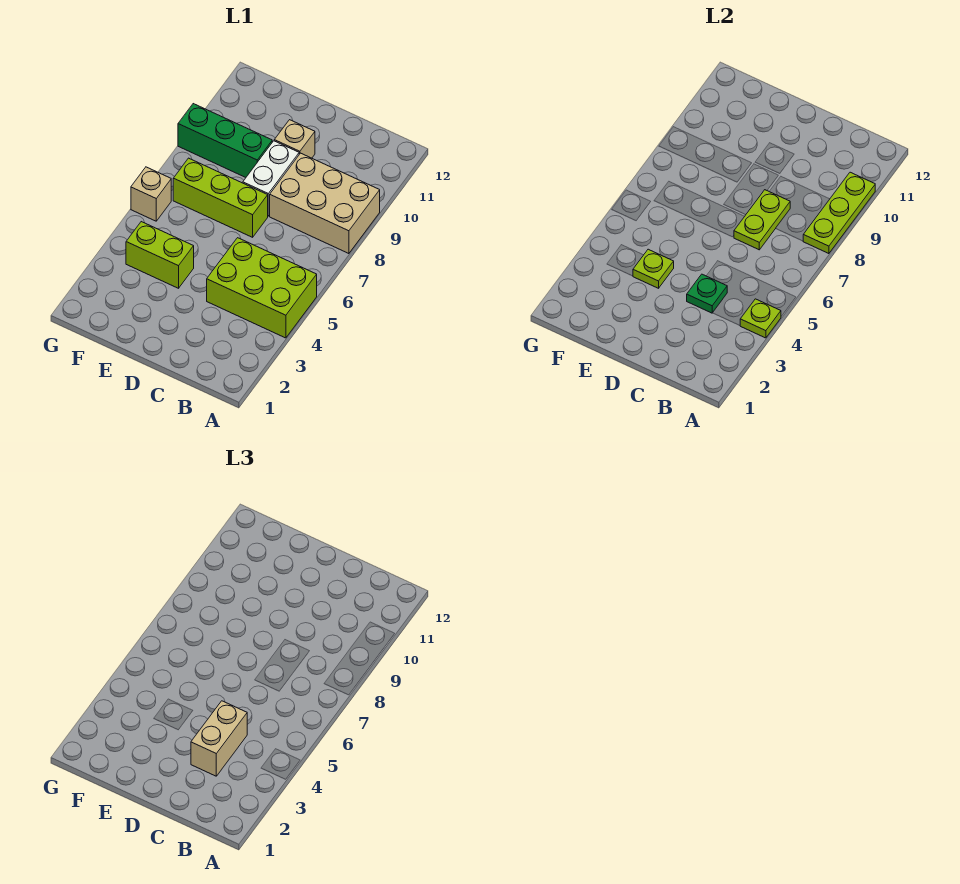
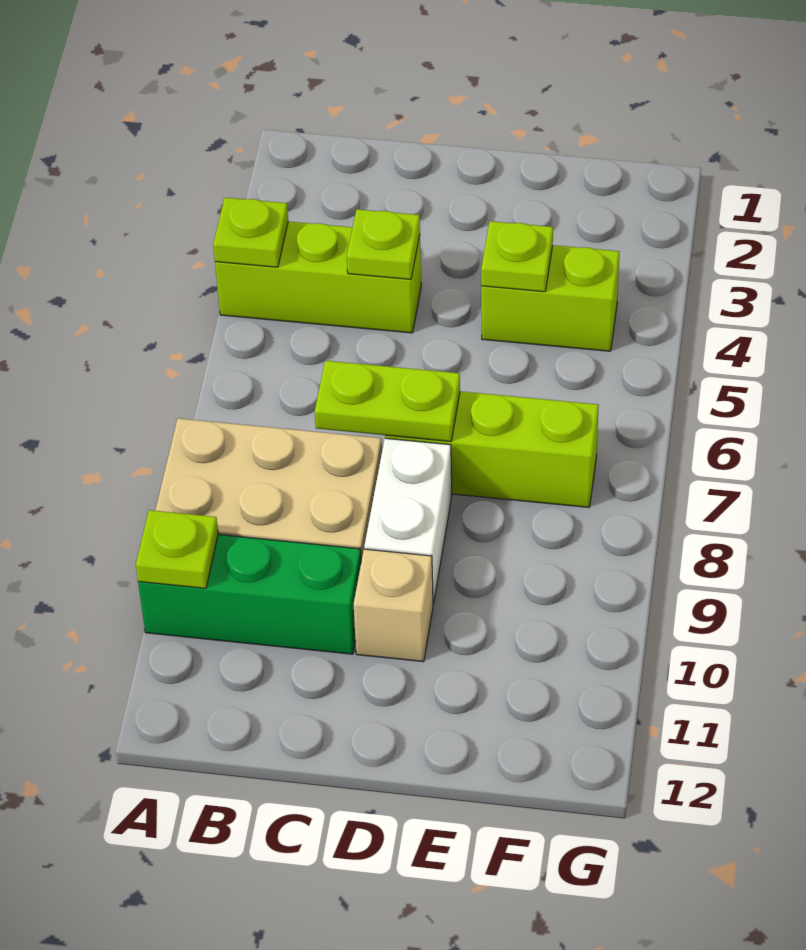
lime 2x3 brick [207,238,317,338] -> lime 1x3 brick [215,221,421,333]
lime 1x3 plate [803,172,875,254] -> lime 1x1 plate [136,510,218,588]
tan 1x2 brick [191,701,247,776] -> none
green 1x1 plate [687,274,727,313] -> lime 1x1 plate [347,209,420,279]
lime 1x2 plate [734,190,790,250] -> lime 1x2 plate turned to [315,361,460,442]
green 1x3 brick [178,104,272,177] -> green 1x3 brick moved to [138,535,361,654]
tan 1x1 brick [131,167,171,221] -> none

